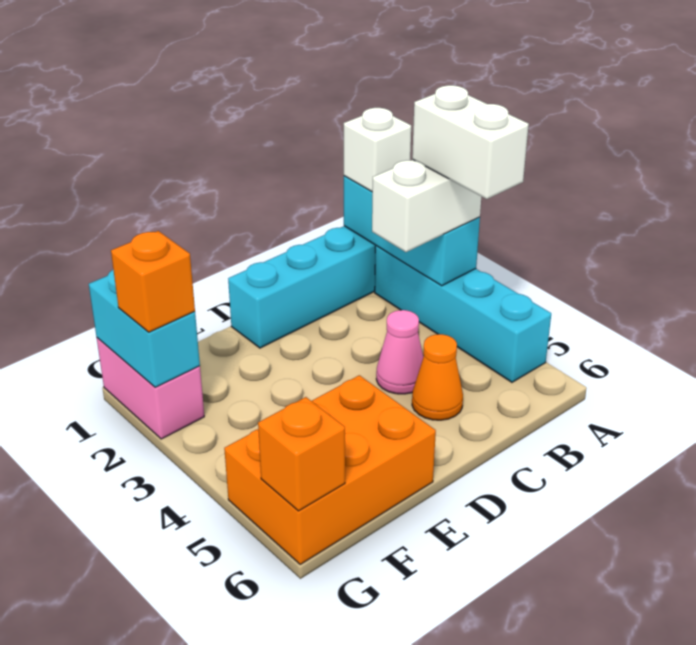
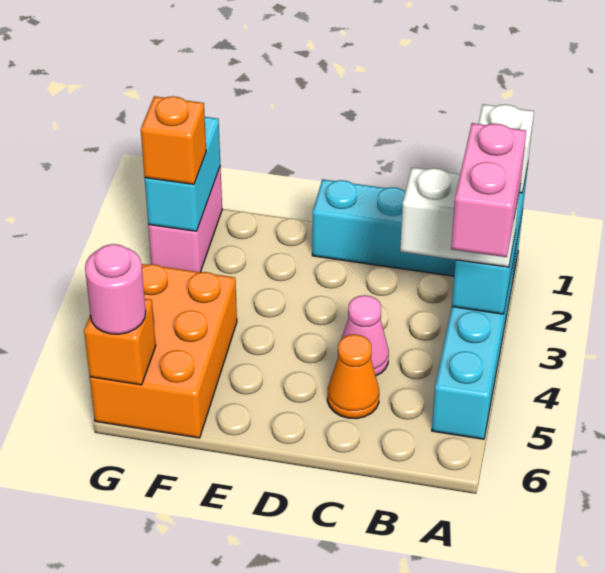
white 1x2 brick [412,85,529,199] -> pink 1x2 brick [451,123,526,257]
orange 2x3 brick [224,375,436,564] -> orange 2x3 brick turned to [90,264,237,438]
none -> pink 1x1 round brick [85,244,146,334]

